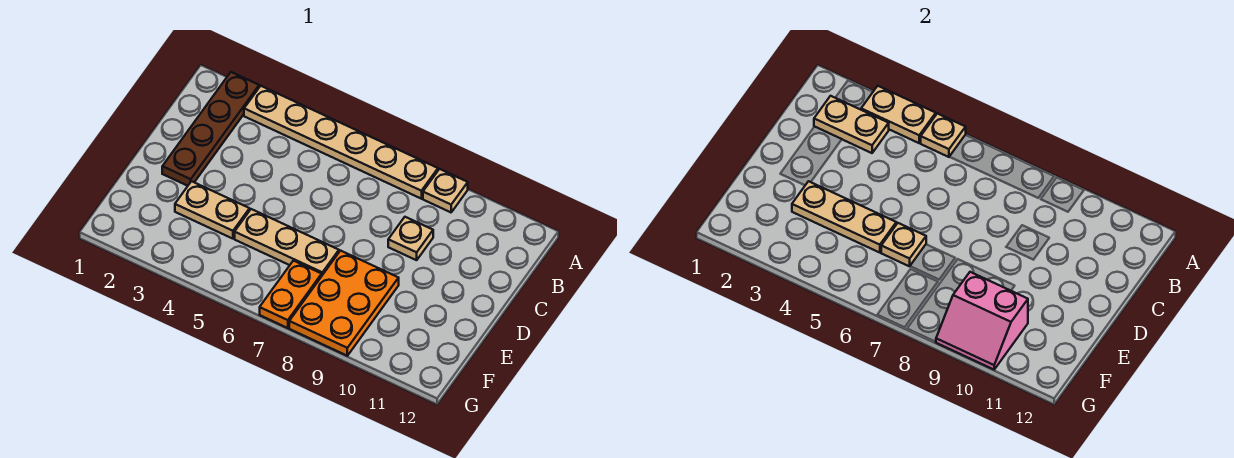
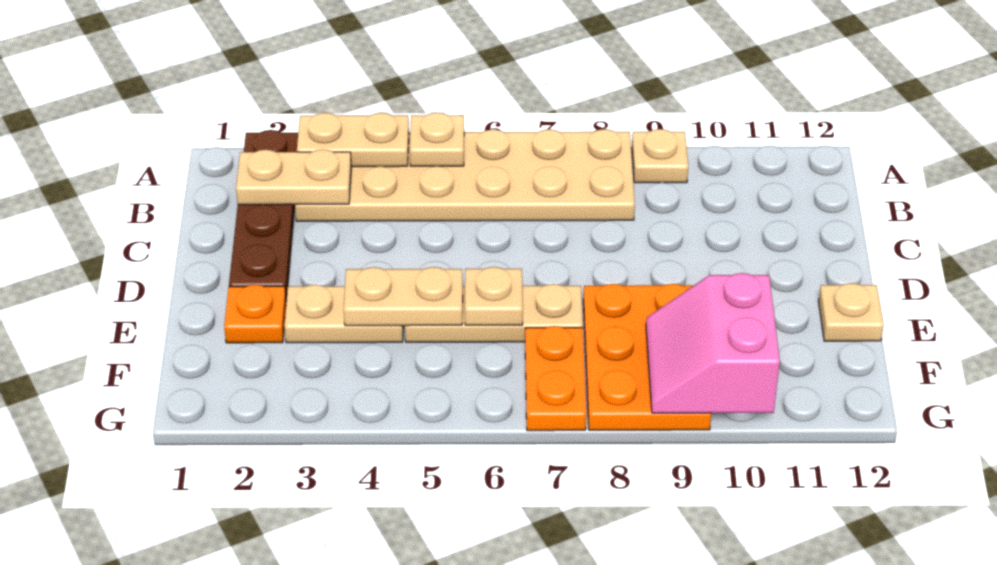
tan 1x6 plate [244,86,438,199] -> tan 2x6 plate [295,129,635,221]
tan 1x1 plate [388,217,433,260] -> tan 1x1 plate moved to [818,283,884,341]
none -> orange 1x1 plate [224,285,286,343]
tan 1x3 plate [792,181,896,253] -> tan 1x2 plate [344,267,463,326]
pink 2x2 slope [936,272,1028,369] -> pink 2x2 slope turned to [646,273,780,413]

